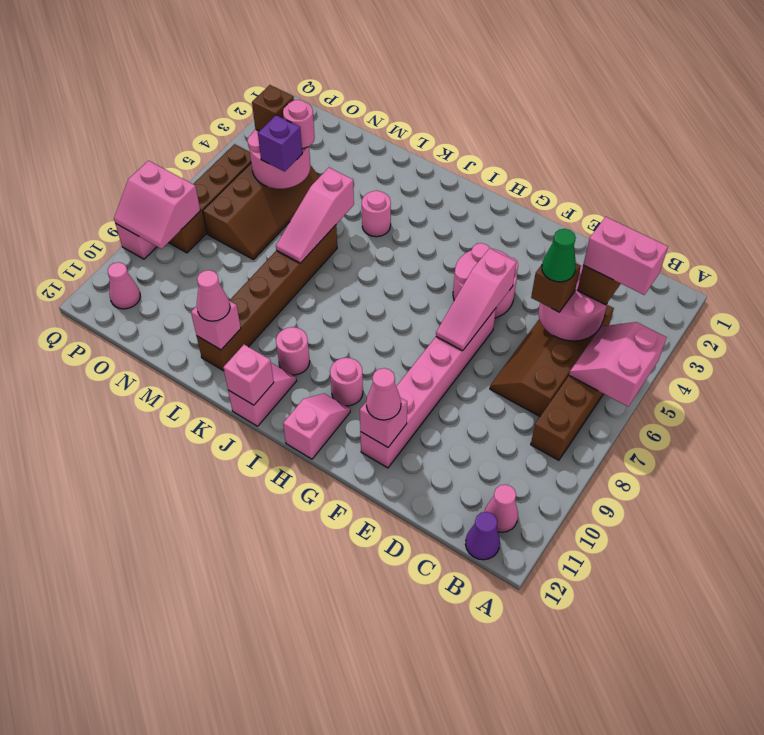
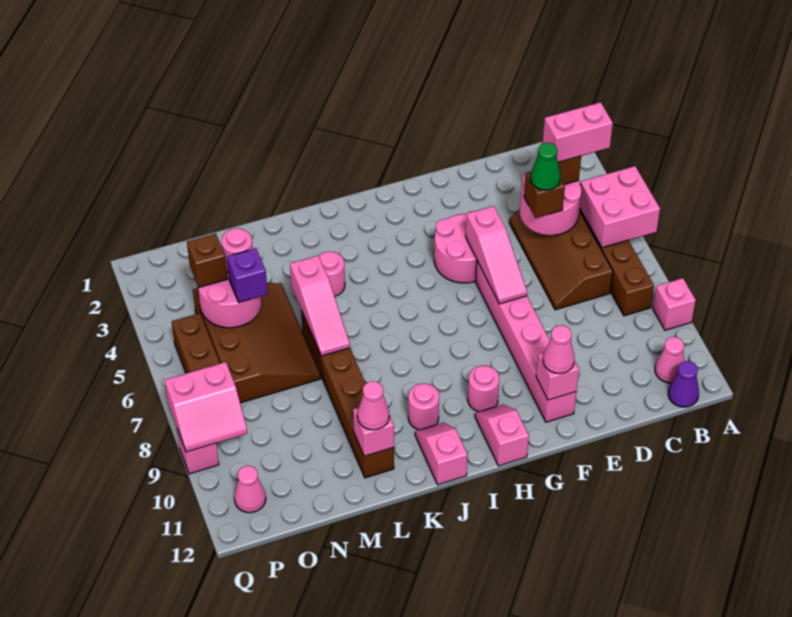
pink 2x2 slope [569,322,667,407] -> pink 2x2 brick [580,166,660,248]
pink 1x1 brick [223,345,274,405] -> pink 1x1 brick moved to [653,278,696,330]
brown 2x4 slope [203,163,319,260] -> brown 3x4 slope [193,283,321,403]

